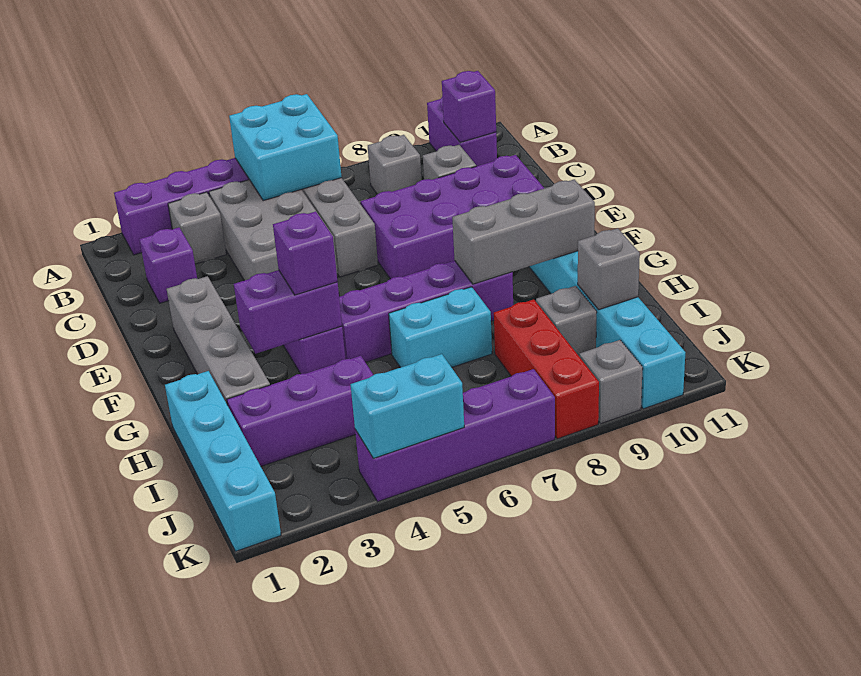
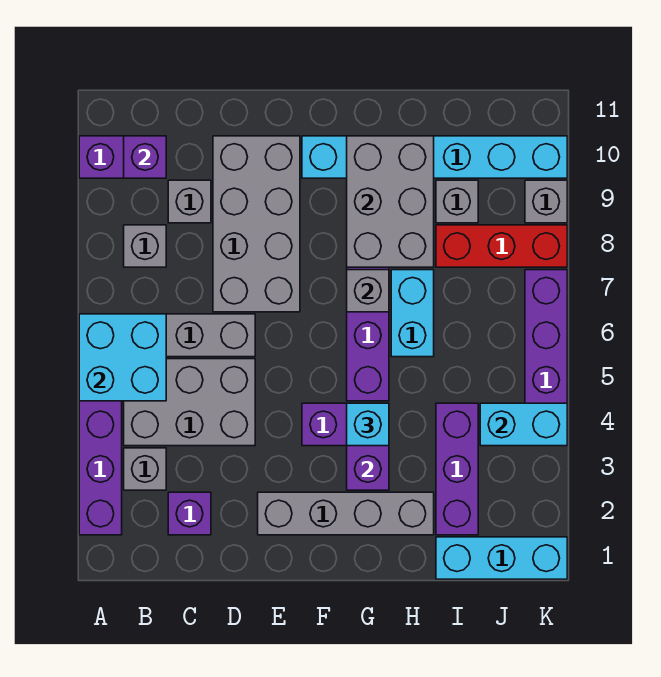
purple 2x4 brick [361,155,544,279] -> grey 2x4 brick [213,136,300,312]
purple 1x1 brick [273,211,338,295] -> cyan 1x1 brick [347,403,389,446]
grey 1x3 brick [452,179,595,284] -> grey 2x3 brick [347,136,434,267]
cyan 1x4 brick [165,371,281,551] -> cyan 1x3 brick [436,537,567,579]
grey 1x1 brick [578,228,640,310] -> grey 1x1 brick moved to [347,270,389,312]
cyan 1x2 brick [351,354,464,458] -> cyan 1x2 brick turned to [480,403,567,446]

